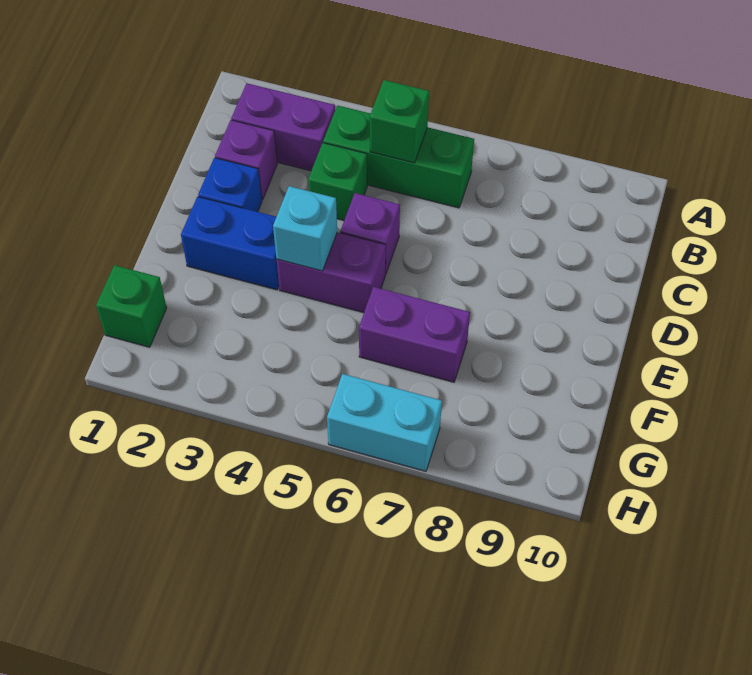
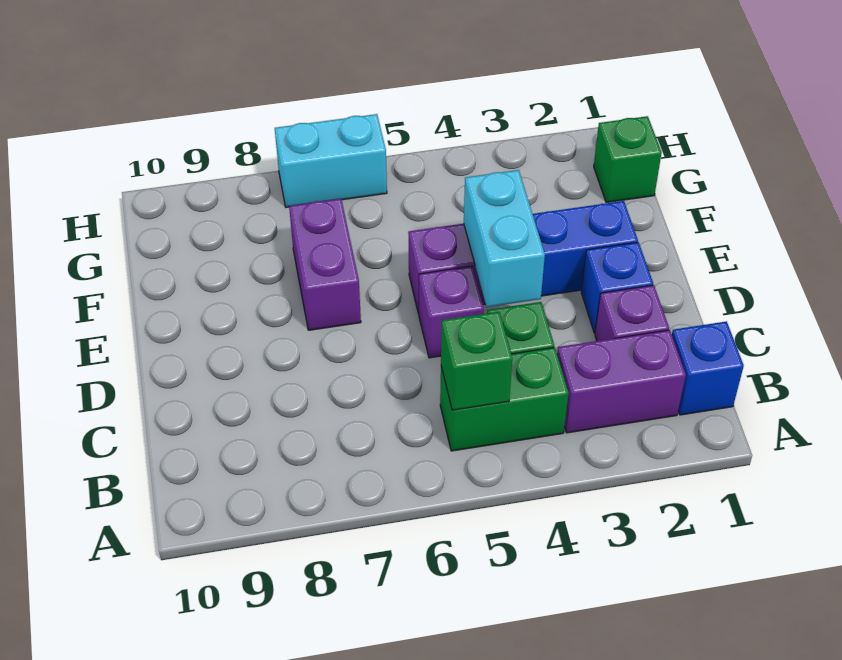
none -> blue 1x1 brick [672,321,744,415]
green 1x3 brick [323,105,474,208] -> green 1x2 brick [440,347,569,451]
cyan 1x1 brick [273,186,337,271] -> cyan 1x2 brick [464,170,545,307]
purple 1x2 brick [359,287,470,382] -> purple 1x2 brick turned to [289,199,361,330]

